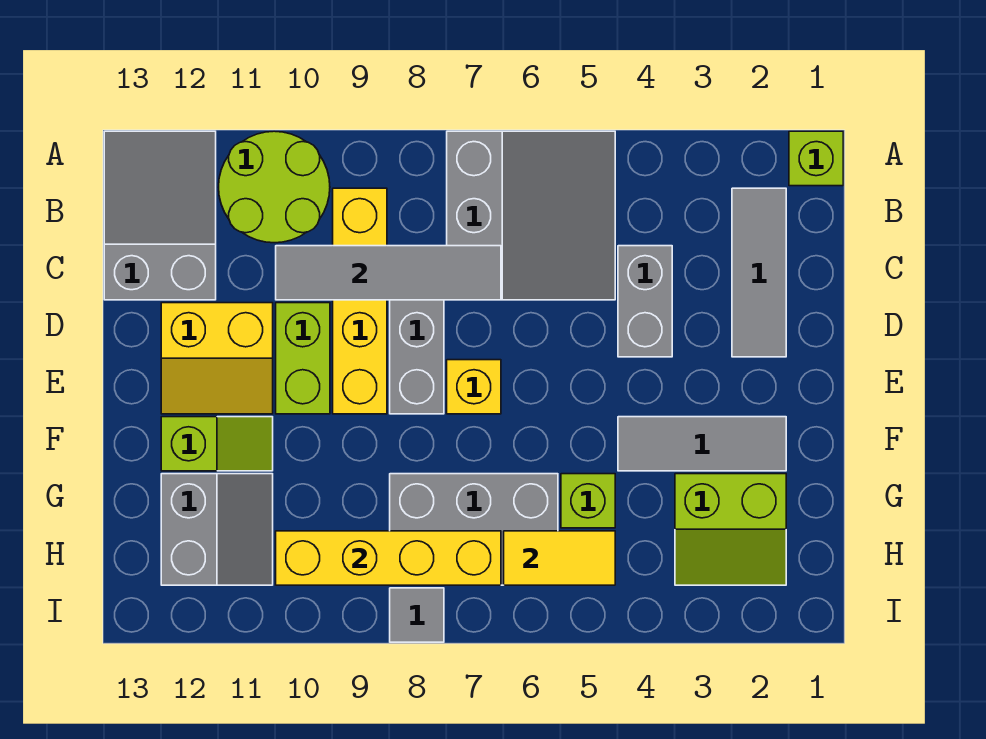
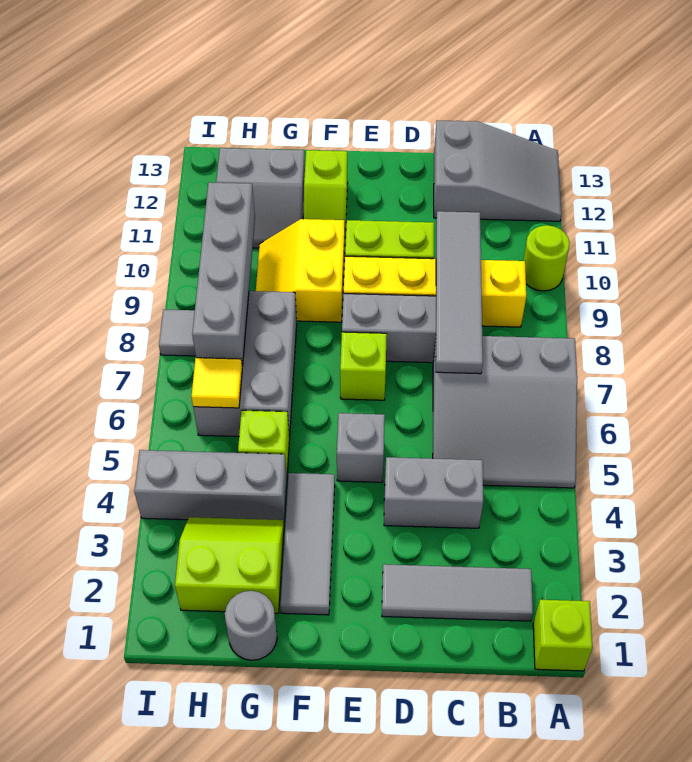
lime 2x2 round brick [219,131,330,243] -> lime 1x1 round brick [523,225,570,291]
yellow 2x2 slope [161,303,273,414] -> yellow 2x2 slope moved to [256,219,345,322]
none -> grey 1x1 brick [337,413,385,482]
yellow 1x1 brick [447,360,501,414] -> lime 1x1 brick [340,332,387,400]
none -> grey 1x1 round brick [225,591,277,660]
lime 2x2 slope [675,474,786,585] -> lime 2x2 slope turned to [175,517,284,613]
none -> grey 1x3 brick [134,450,287,521]
yellow 1x2 tile [504,531,615,585] -> yellow 1x1 tile [191,358,242,408]
yellow 1x4 brick [276,531,501,585] -> grey 1x4 brick [192,182,255,367]

